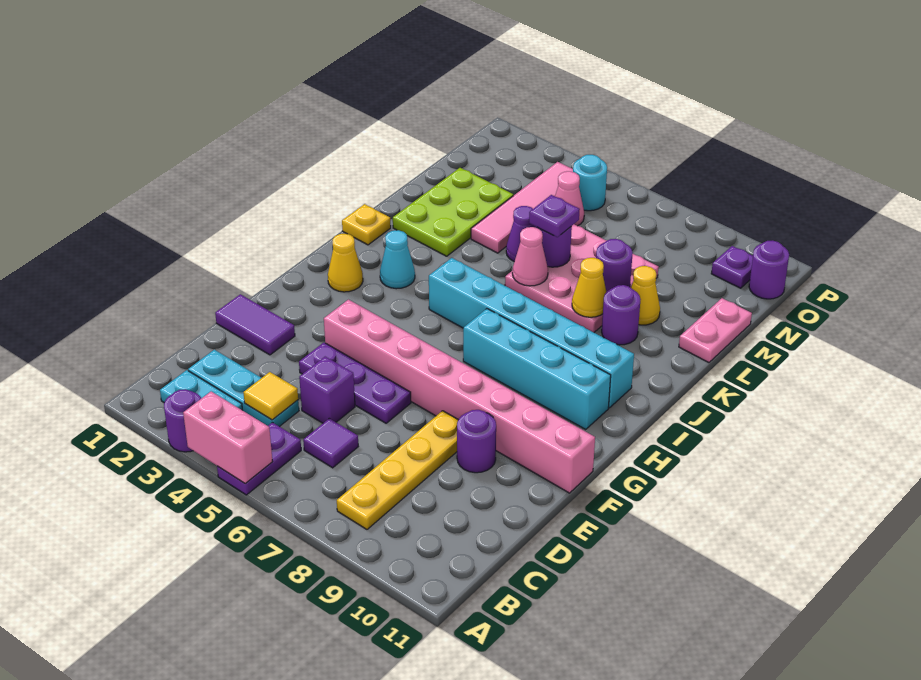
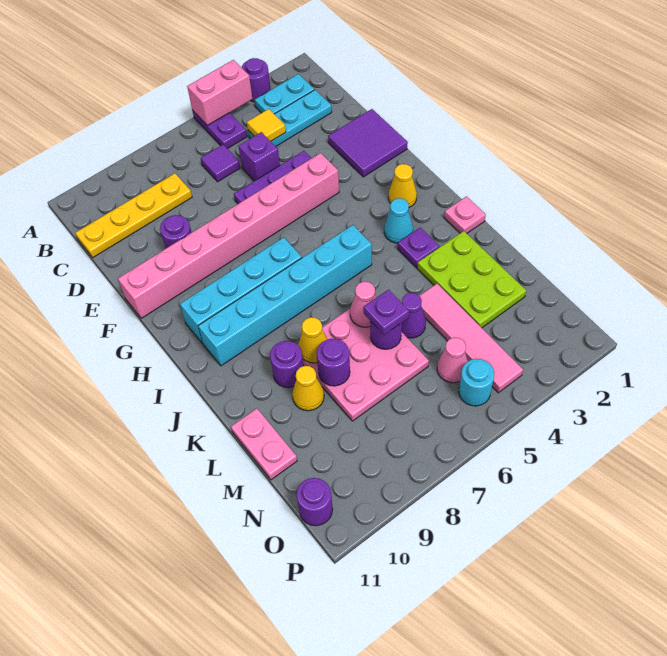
yellow 1x4 plate [337,411,458,529] -> yellow 1x4 plate turned to [75,173,192,258]
purple 1x2 tile [215,294,295,355] -> purple 2x2 tile [328,109,408,177]
yellow 1x1 plate [342,204,391,245] -> pink 1x1 plate [444,197,486,233]
purple 1x1 plate [711,246,753,288] -> purple 1x1 plate moved to [398,227,439,268]

